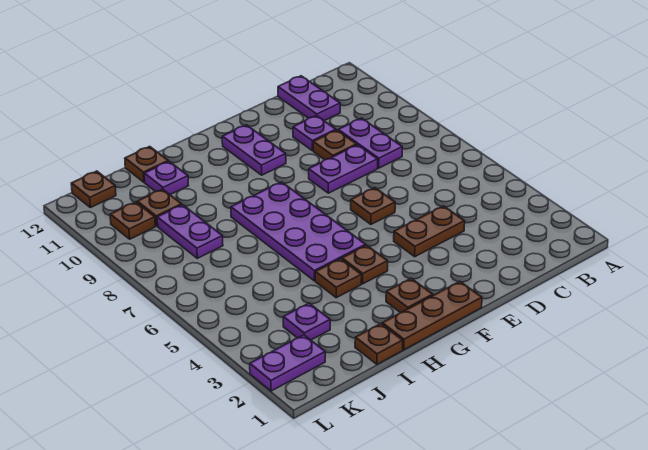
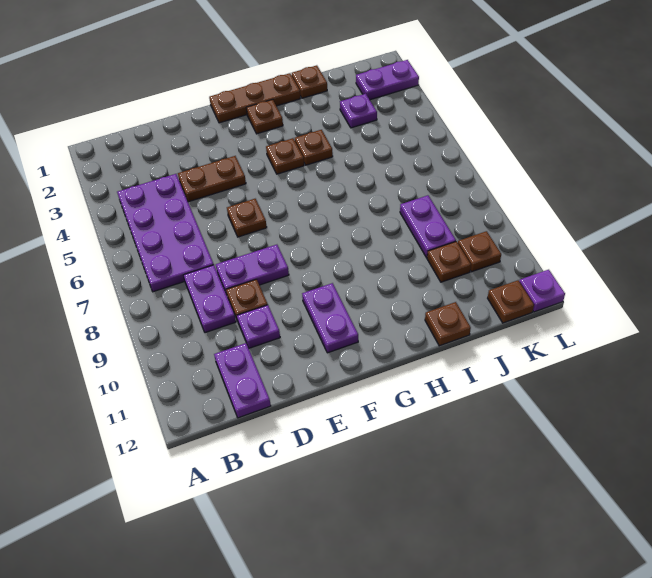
purple 2x4 plate [231,182,366,281] -> purple 2x4 plate moved to [117,174,214,292]
purple 1x1 plate [144,161,189,194] -> purple 1x1 plate moved to [519,270,565,312]

